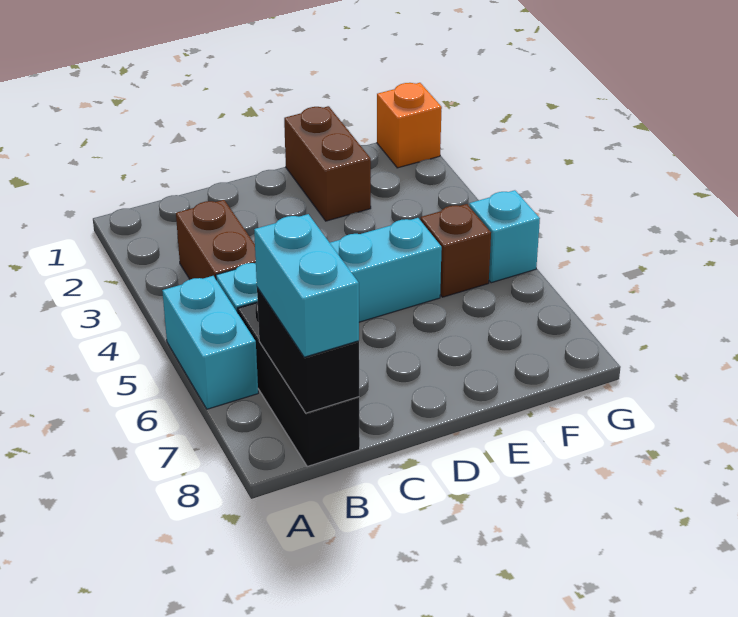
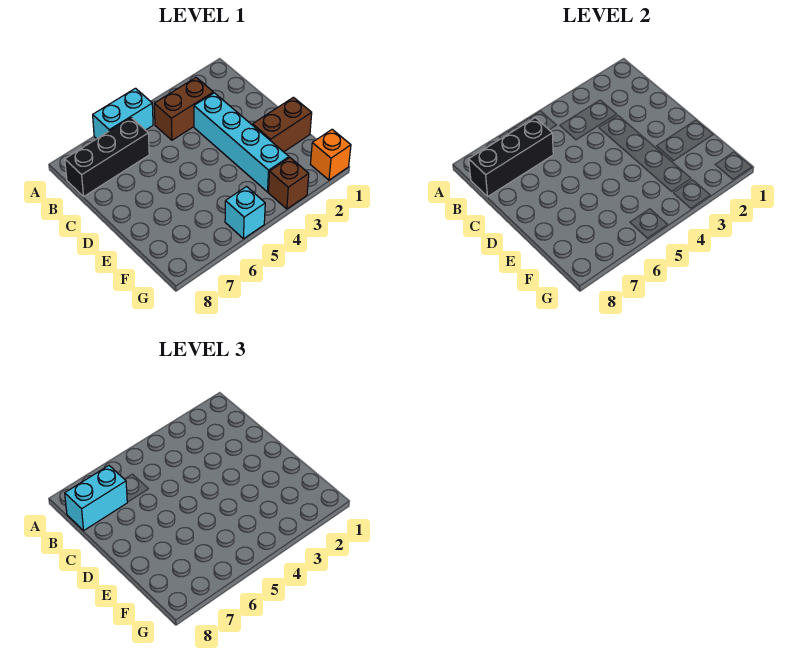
cyan 1x4 brick [216,218,442,322] -> cyan 1x4 brick moved to [194,93,289,192]
black 1x2 brick [257,288,359,413] -> black 1x3 brick [469,118,553,196]
brown 1x1 brick [421,204,491,297] -> brown 1x1 brick moved to [268,158,309,209]

